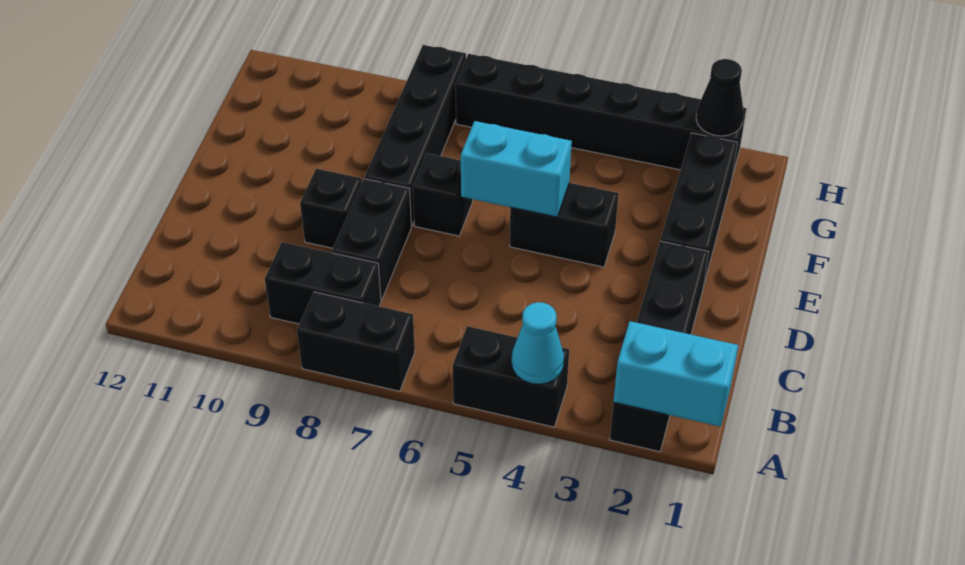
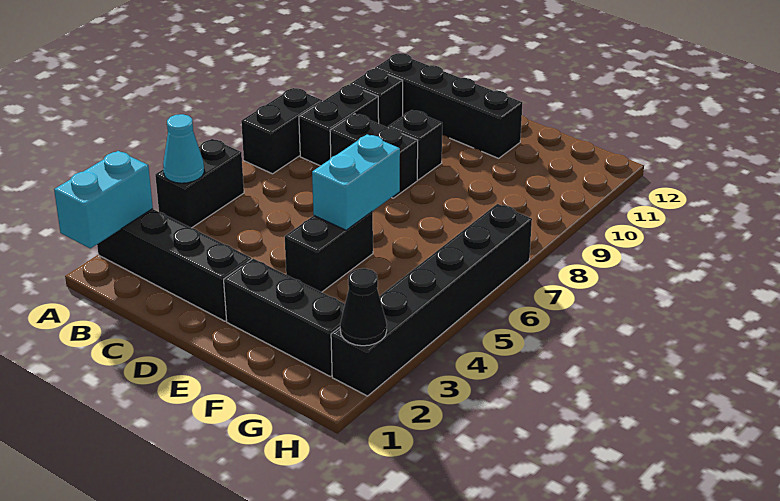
black 1x1 brick [413,153,473,236] -> black 1x1 brick moved to [350,69,403,128]
black 1x4 brick [365,45,466,226] -> black 1x4 brick moved to [375,53,522,158]

